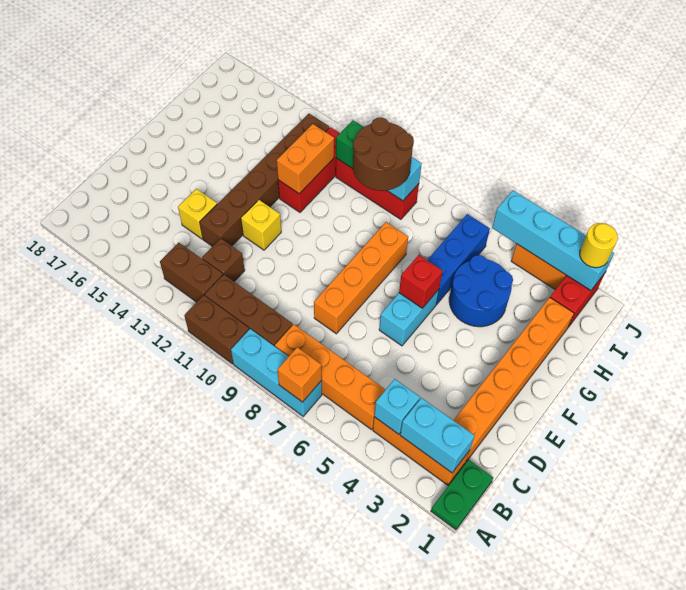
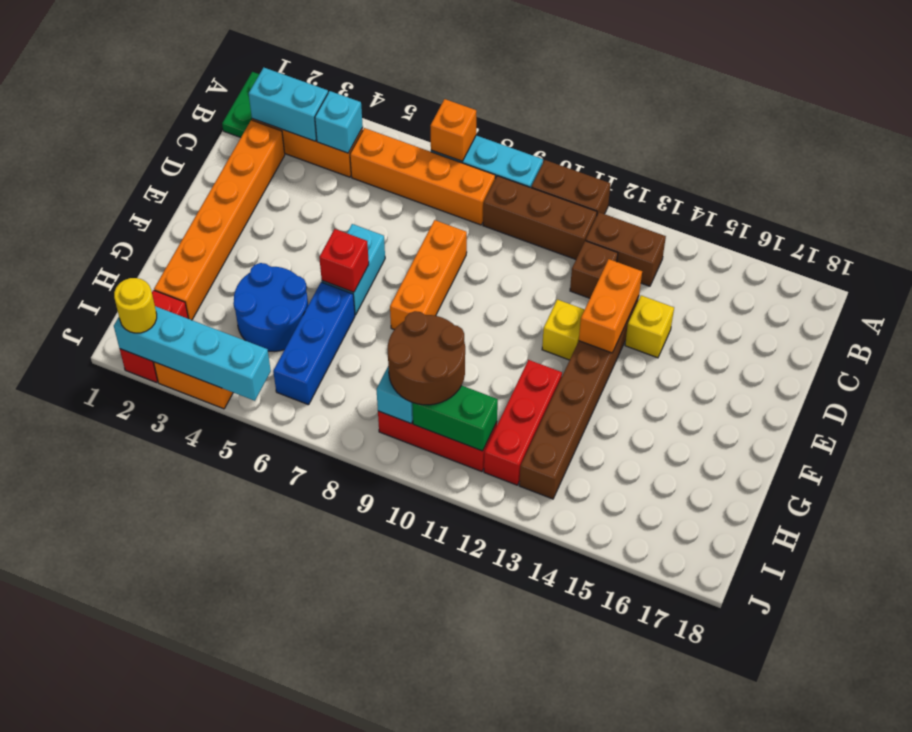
orange 1x4 brick [314,222,408,334] -> orange 1x3 brick [390,220,467,330]
orange 1x2 brick [277,124,334,194] -> orange 1x2 brick moved to [579,259,642,353]

